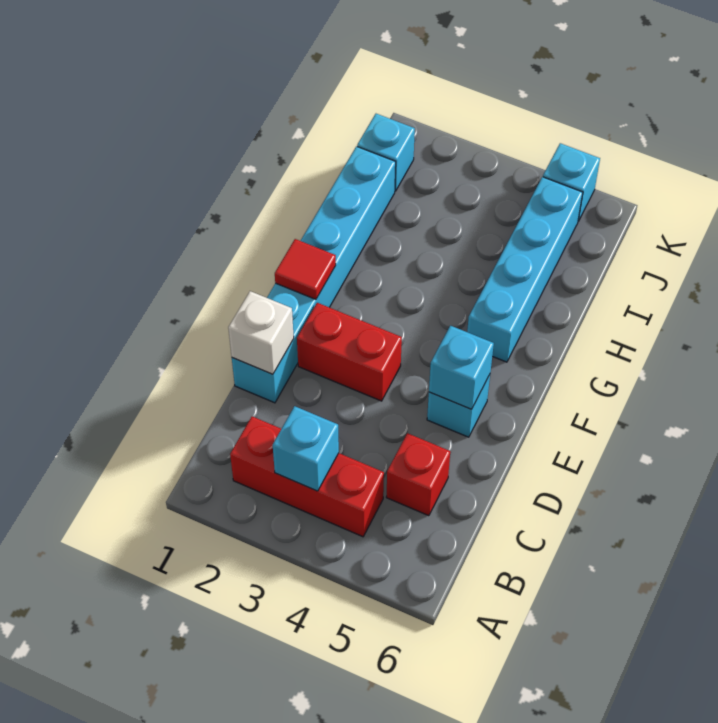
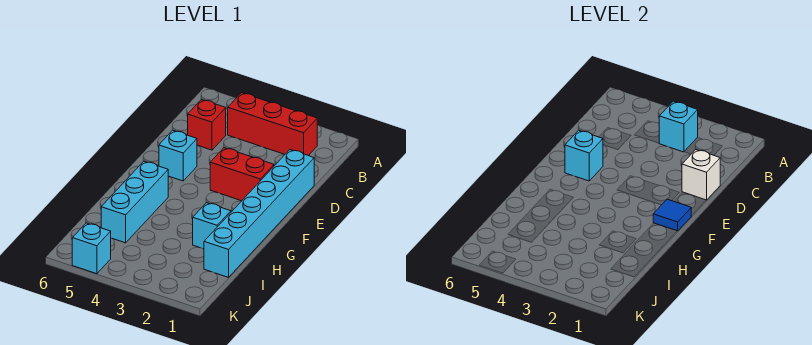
red 1x1 tile [275,239,336,299] -> blue 1x1 tile [653,199,691,231]
cyan 1x4 brick [467,177,583,362] -> cyan 1x3 brick [101,161,168,243]
cyan 1x1 brick [357,114,415,191] -> cyan 1x1 brick moved to [193,203,231,249]

